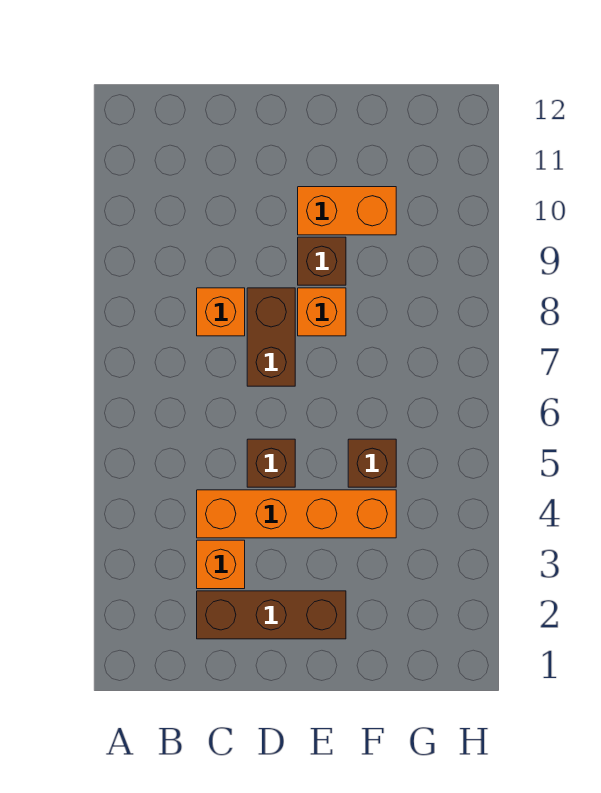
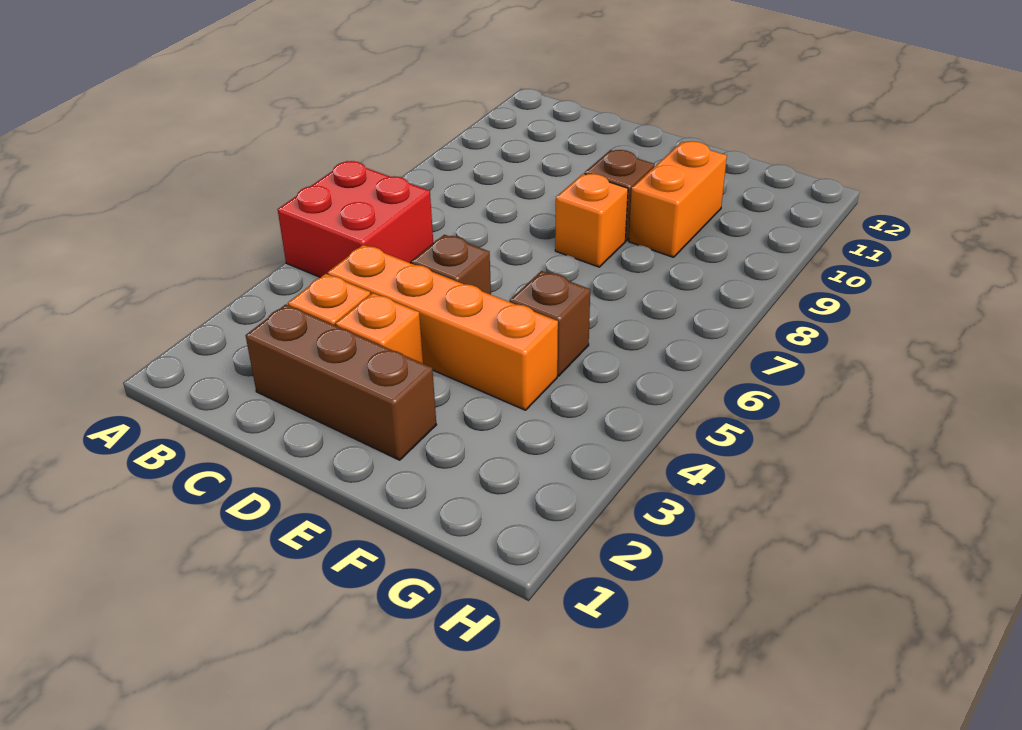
none -> red 2x2 brick [278,161,433,277]
orange 1x1 brick [197,288,245,336] -> orange 1x1 brick moved to [335,293,423,363]
brown 1x2 brick [247,288,295,386] -> none
orange 1x2 brick [298,187,396,235] -> orange 1x2 brick turned to [629,141,727,257]

